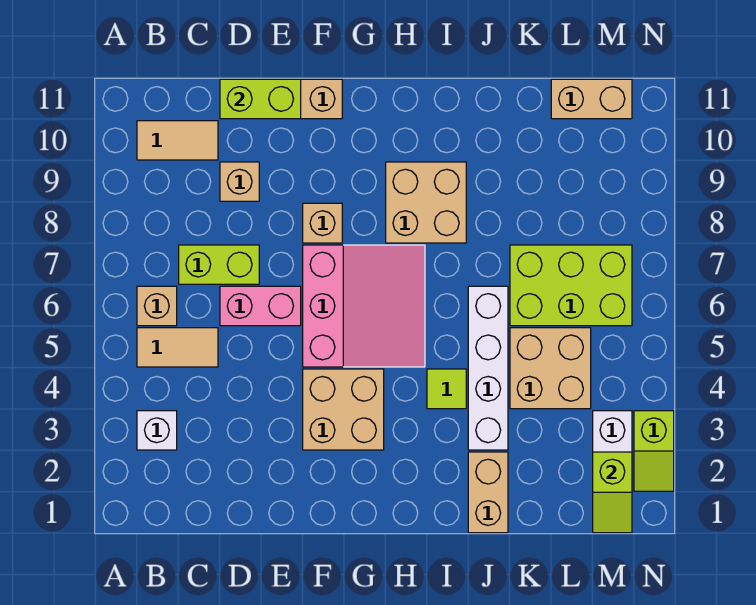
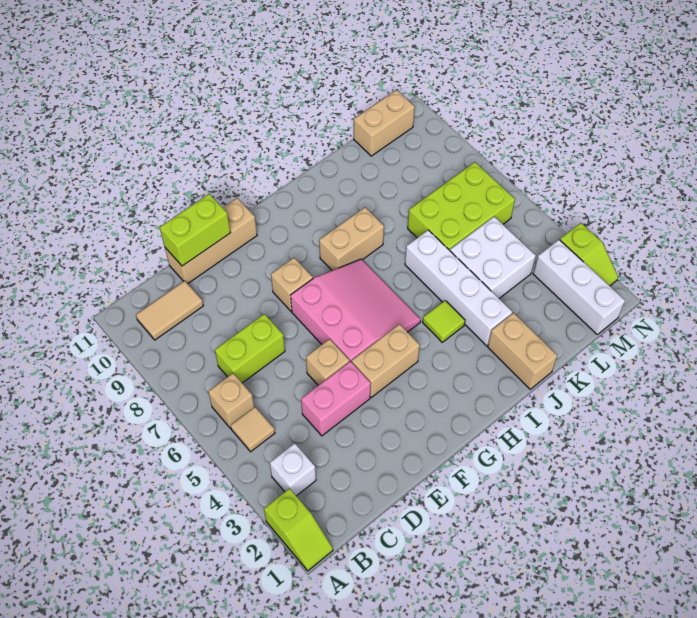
tan 1x2 tile [137,328,218,367] -> tan 1x1 tile [231,407,275,452]
pink 1x2 brick [220,286,301,326] -> pink 1x2 brick moved to [301,361,371,436]
tan 1x1 brick [220,162,259,201] -> tan 1x1 brick moved to [306,339,349,385]
tan 2x2 brick [303,369,384,450] -> tan 1x2 brick [352,324,420,397]
tan 2x2 brick [386,162,466,243] -> tan 1x2 brick [319,207,384,270]
tan 2x2 brick [510,328,591,409] -> white 2x2 brick [450,217,536,298]
lime 1x2 slope [593,452,632,533] -> lime 1x2 slope moved to [264,489,333,571]

